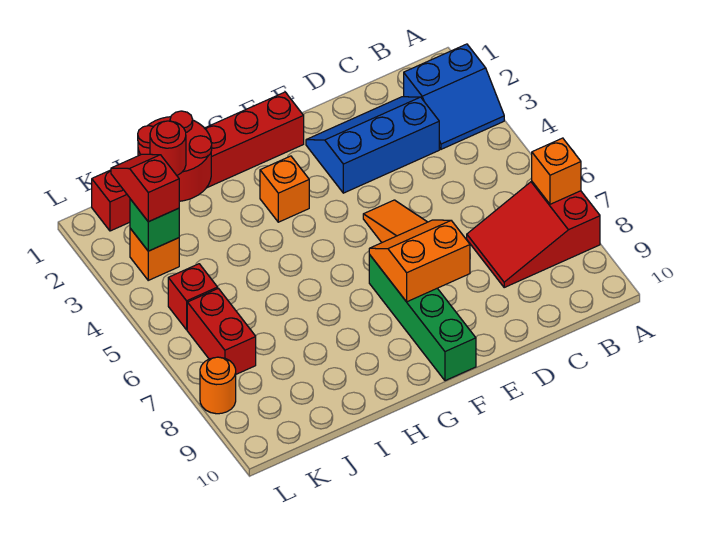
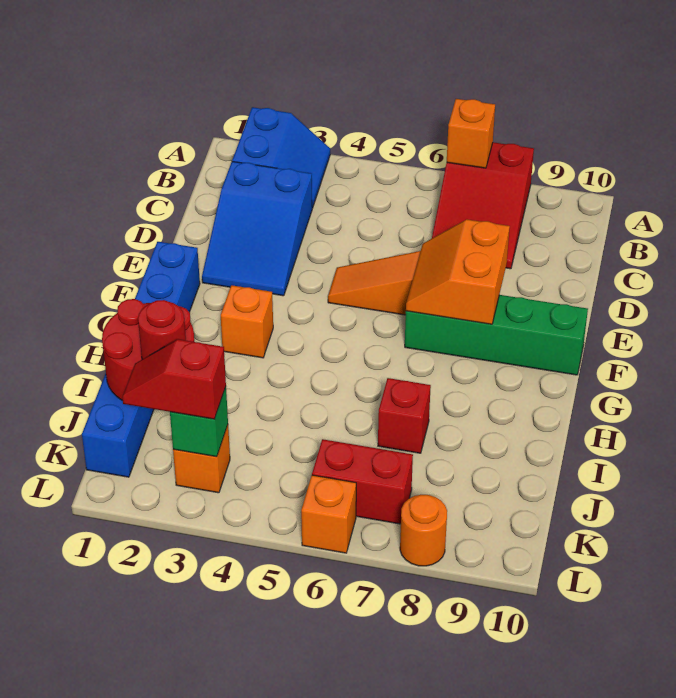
blue 2x3 slope [306,97,439,193] -> blue 2x3 slope turned to [202,162,312,296]
red 1x6 brick [92,92,304,231] -> blue 1x6 brick [82,242,200,477]
red 1x1 brick [168,264,218,330] -> red 1x1 brick moved to [378,378,431,453]
none -> orange 1x1 brick [301,475,356,553]

